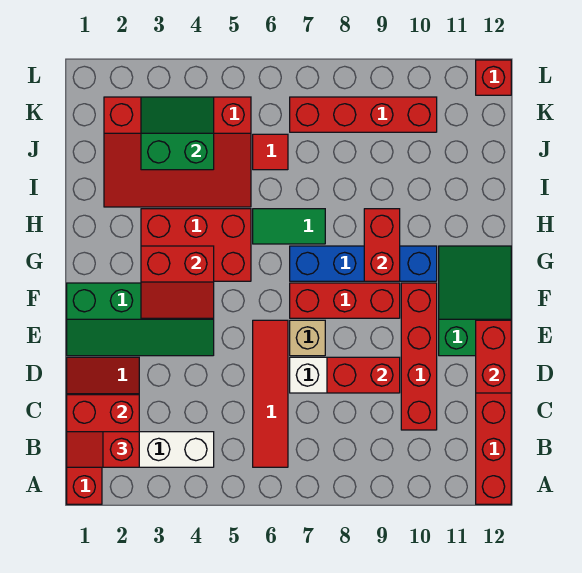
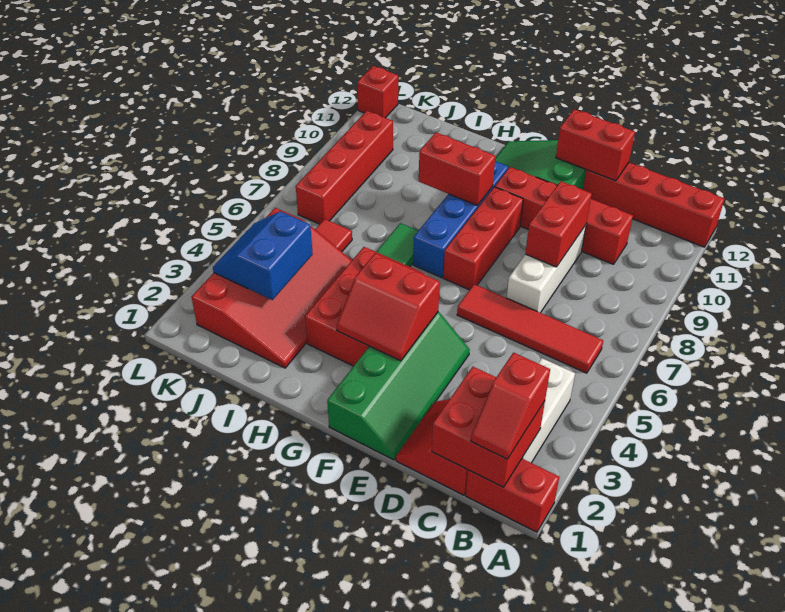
tan 1x1 brick [290,320,325,356] -> none
red 2x2 slope [141,246,214,318] -> red 2x2 slope turned to [337,253,440,361]
green 2x2 slope [141,97,214,170] -> blue 2x2 slope [213,211,313,300]

